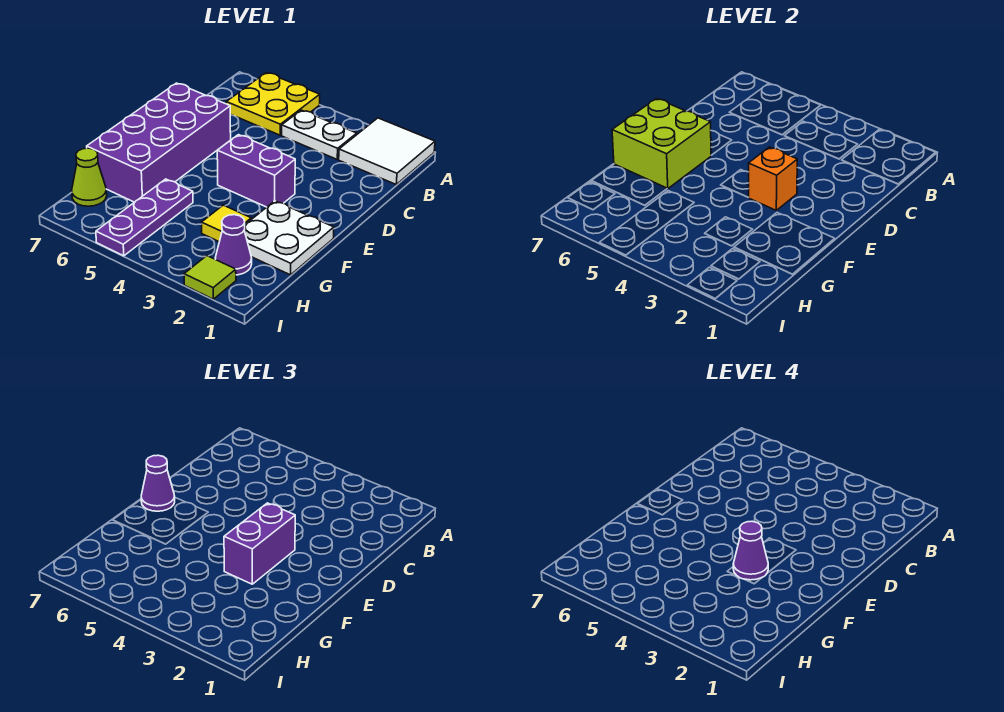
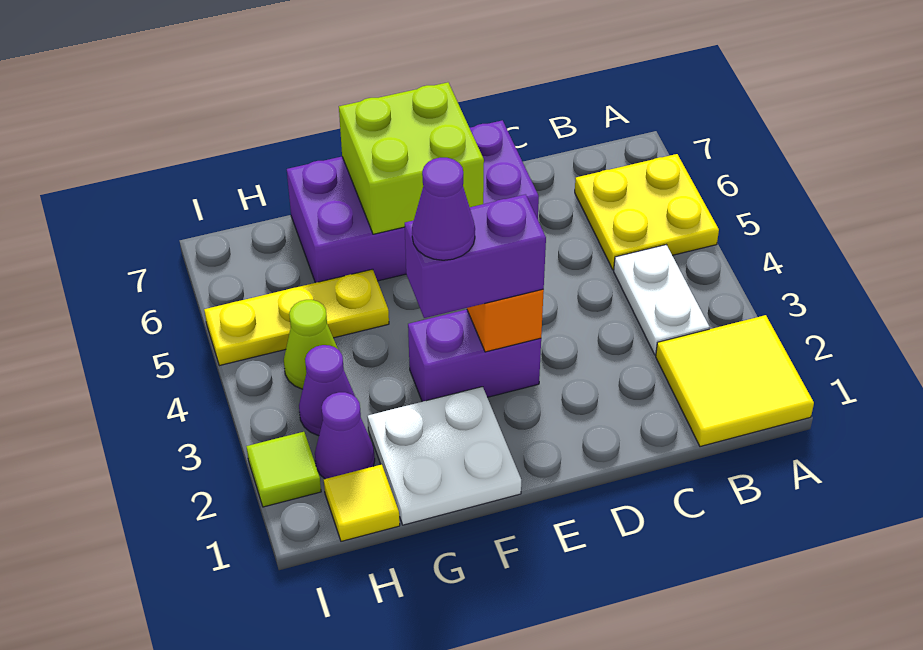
white 2x2 tile [339,118,435,184] -> yellow 2x2 tile [656,315,814,447]
purple 1x2 brick [217,135,295,207] -> purple 1x2 brick turned to [408,309,541,402]
purple 1x1 cone [141,455,175,511] -> purple 1x1 cone moved to [299,345,355,436]
yellow 1x1 tile [201,205,251,242] -> yellow 1x1 tile moved to [324,464,400,541]
purple 1x3 plate [96,179,193,256] -> yellow 1x3 plate [204,269,389,366]
lime 1x1 cone [72,148,107,206] -> lime 1x1 cone moved to [284,300,338,389]

